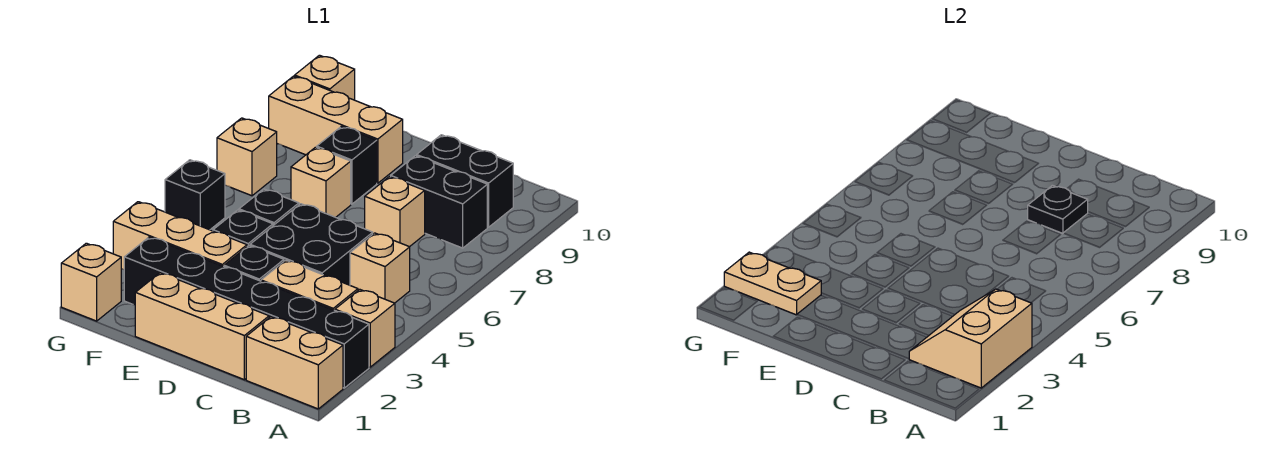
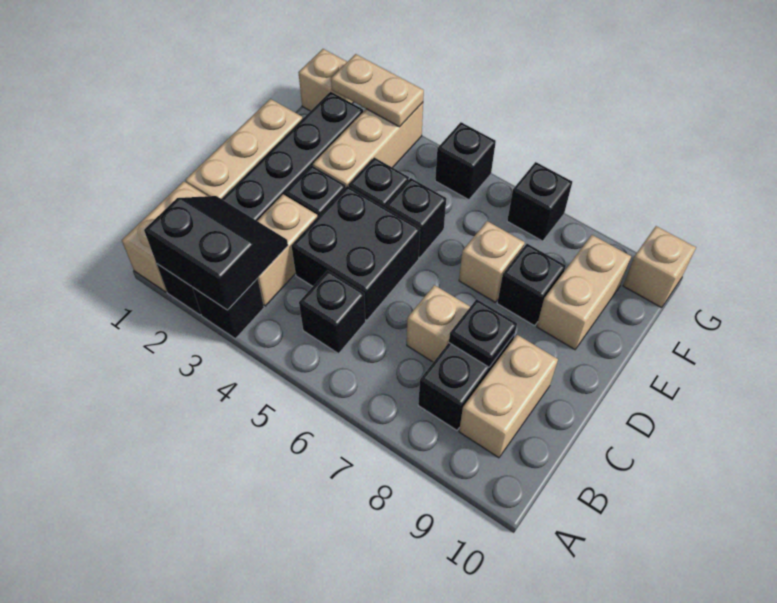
tan 2x2 slope [909,289,1032,388] -> black 2x2 slope [144,196,288,310]
tan 1x1 brick [335,289,395,367] -> black 1x1 brick [192,279,264,339]
tan 1x1 brick [350,233,410,303] -> black 1x1 brick [299,270,366,353]
black 1x2 brick [417,135,513,227] -> tan 1x2 brick [459,335,558,458]
tan 1x3 brick [269,76,403,183] -> tan 1x2 brick [537,235,631,350]
tan 1x2 plate [724,252,821,315] -> tan 1x2 plate turned to [331,54,424,127]
tan 1x1 brick [217,118,277,196] -> black 1x1 brick [507,162,572,241]

